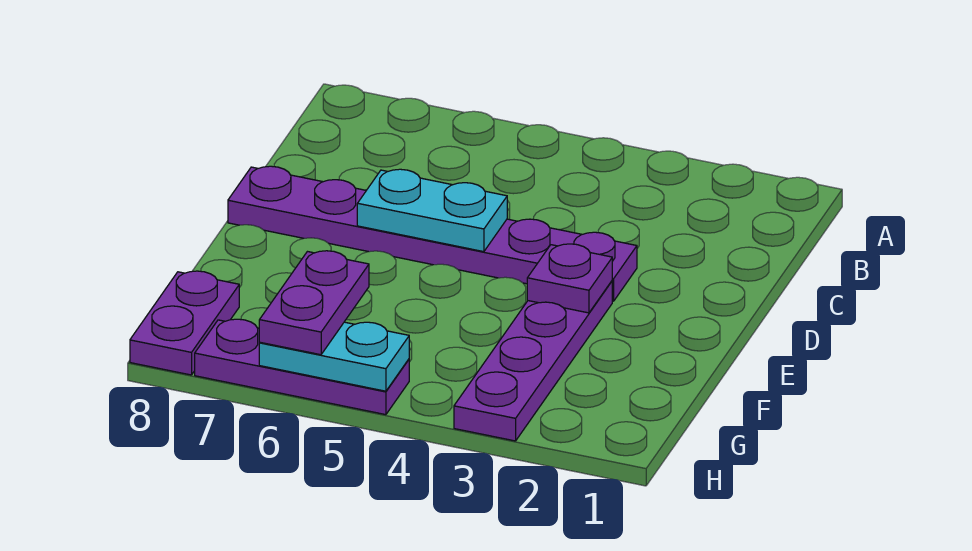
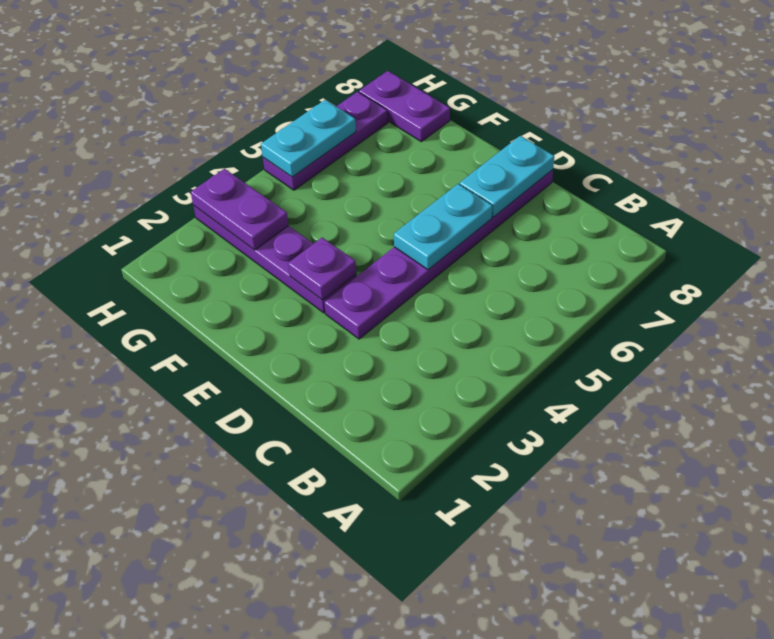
none -> cyan 1x2 plate [460,136,554,217]
purple 1x2 plate [259,251,369,355] -> purple 1x2 plate moved to [191,169,289,250]

